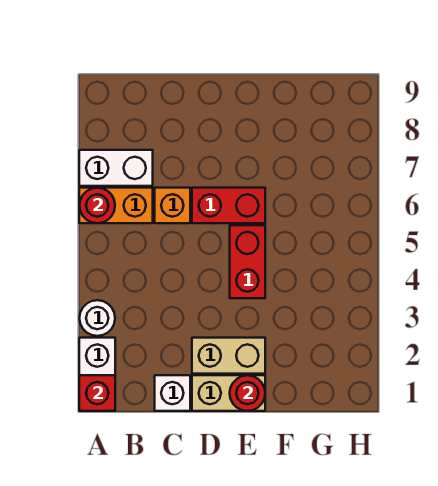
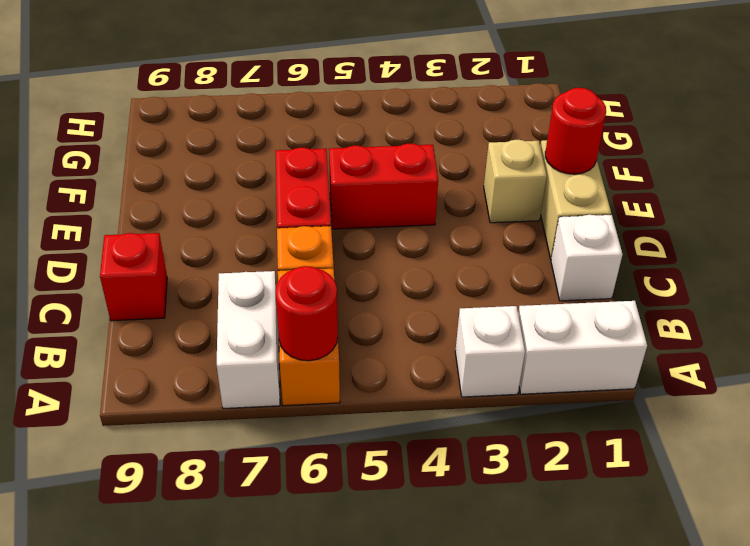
red 1x1 brick [79,375,115,411] -> red 1x1 brick moved to [100,233,167,321]
white 1x1 round brick [80,300,115,336] -> white 1x1 brick [455,306,525,397]
tan 1x2 brick [192,338,265,374] -> tan 1x1 brick [484,140,547,223]

